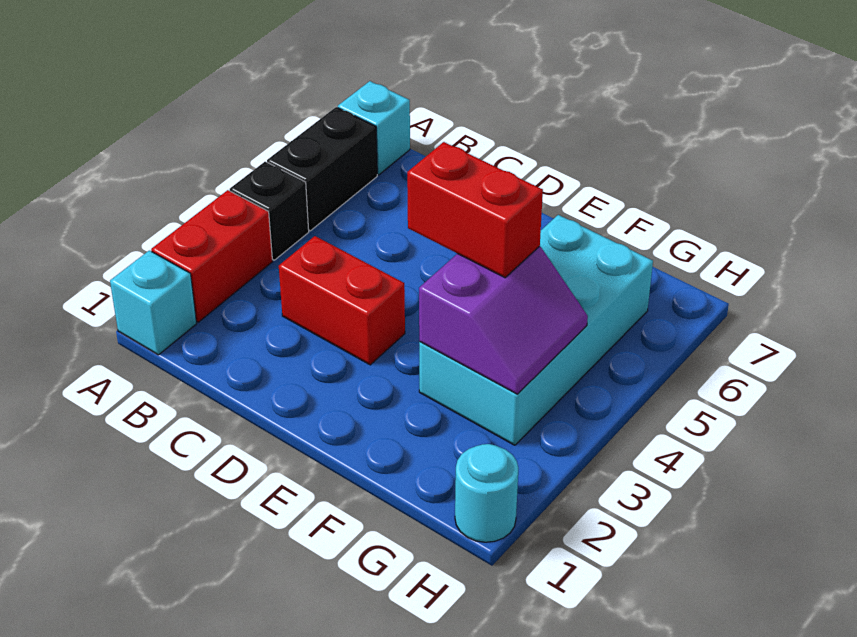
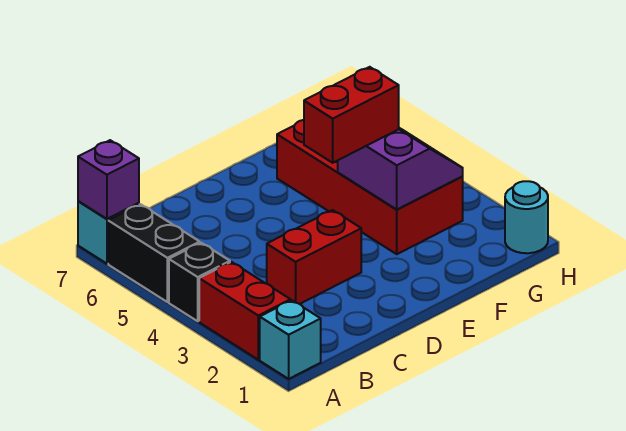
none -> purple 1x1 brick [78,140,139,219]
cyan 2x4 brick [419,215,653,445] -> red 2x4 brick [277,120,463,254]

